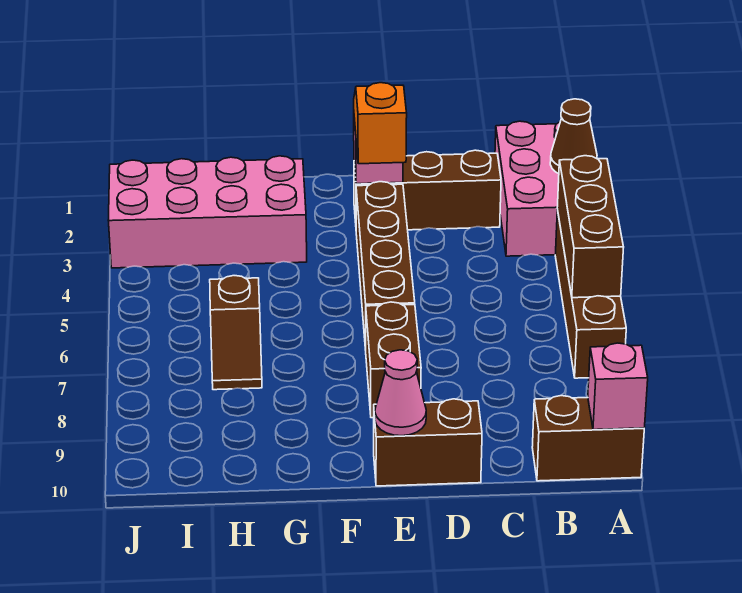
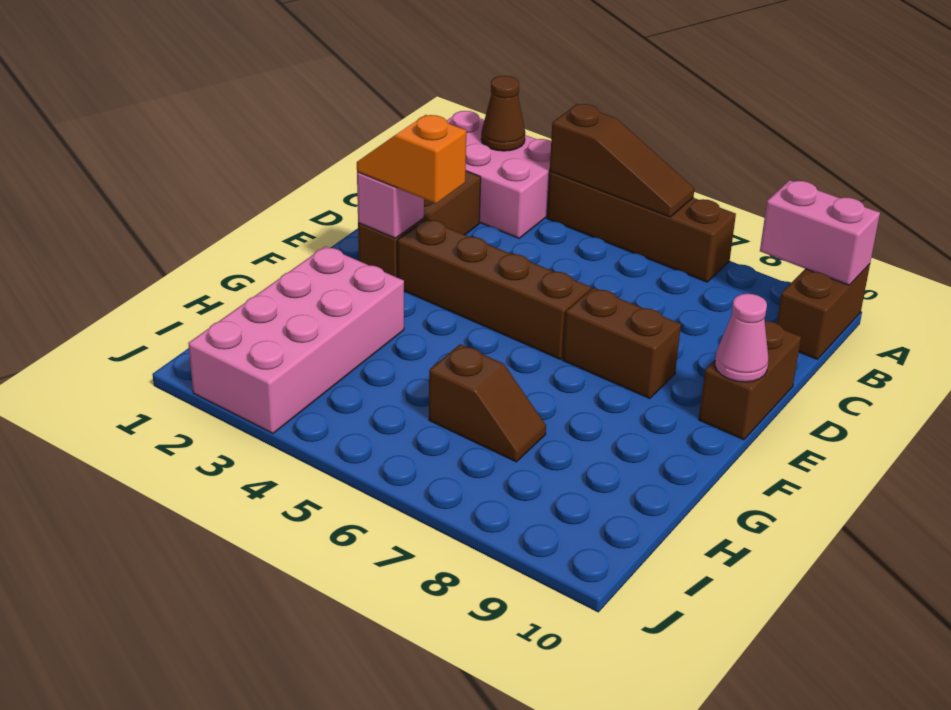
brown 1x3 brick [557,156,624,298] -> brown 1x3 slope [550,104,694,217]
pink 1x1 brick [588,343,648,430] -> pink 1x2 brick [760,180,880,285]

